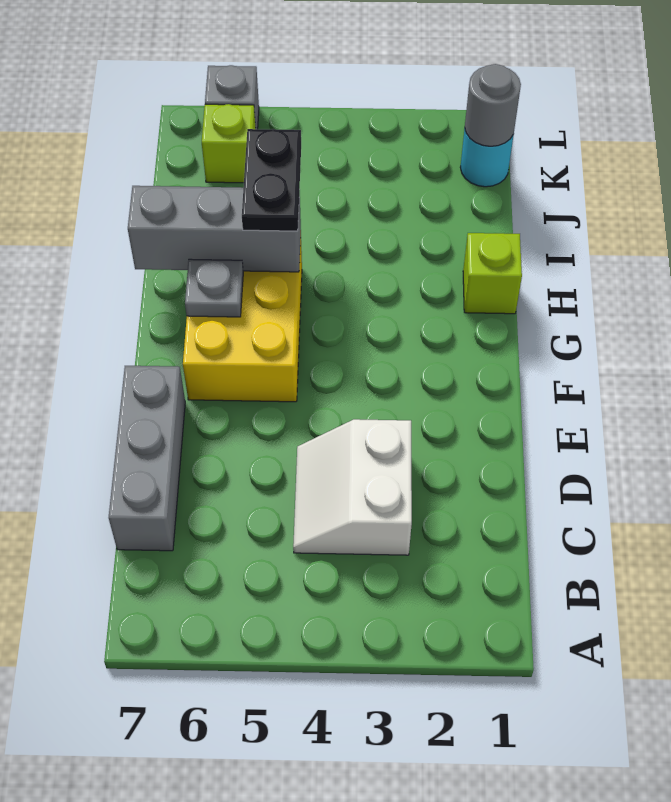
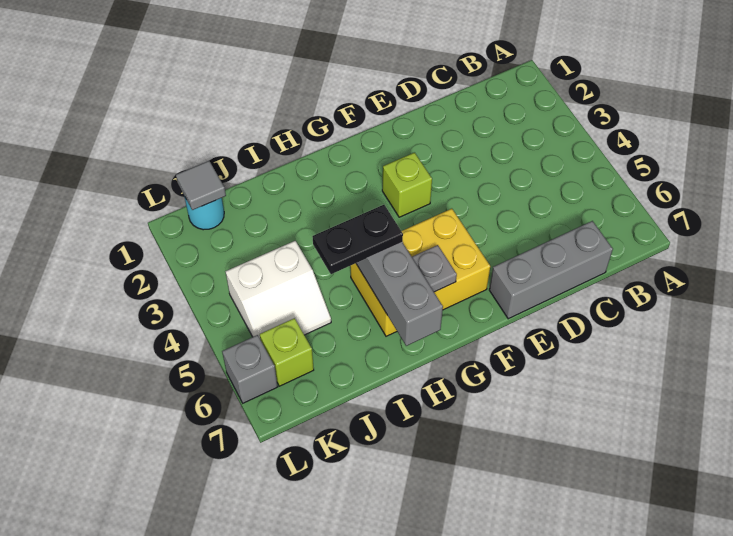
white 2x2 slope [293,419,412,555] -> white 2x2 slope moved to [225,241,331,338]
lime 1x1 brick [463,233,522,314] -> lime 1x1 brick moved to [382,153,432,217]
grey 1x1 round brick [465,64,521,146] -> grey 1x1 tile [176,161,226,210]

